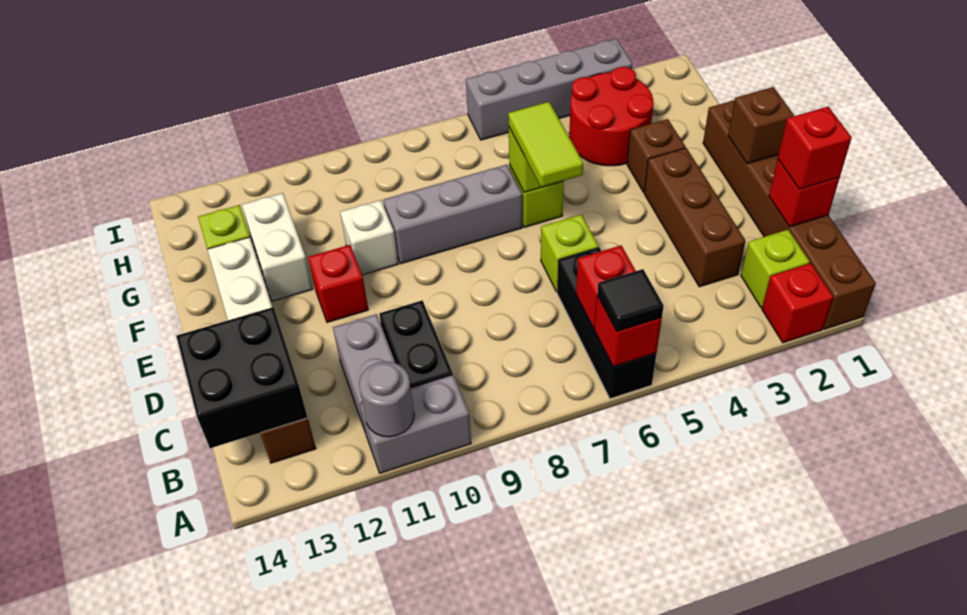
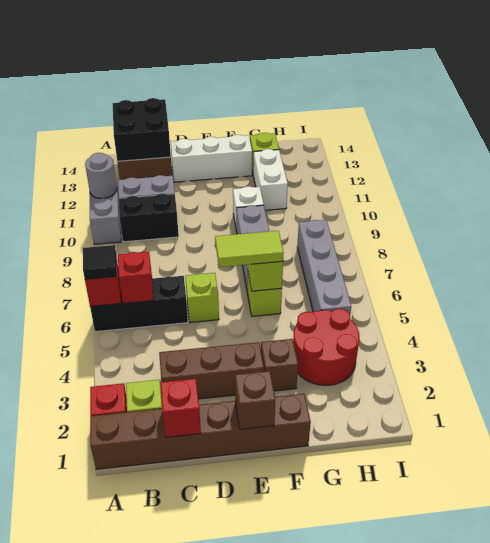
red 1x1 brick [778,107,852,189] -> none
red 1x1 brick [308,245,368,322] -> none
white 1x2 brick [242,193,313,301] -> white 1x2 brick turned to [253,149,288,210]
grey 1x4 brick [466,39,632,140] -> grey 1x4 brick moved to [297,220,351,314]

